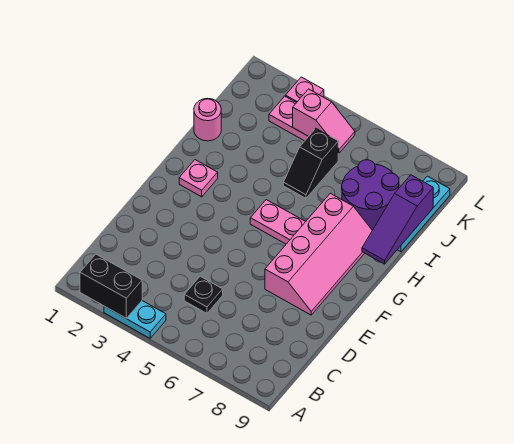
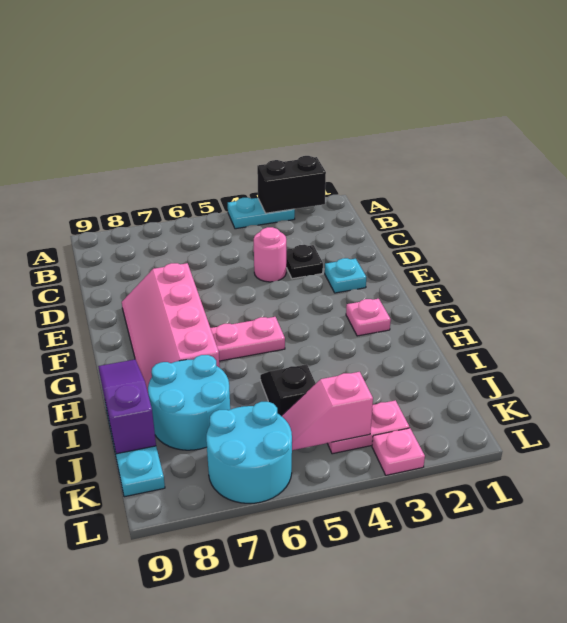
black 1x1 plate [184,276,223,313] -> black 1x1 plate moved to [286,245,323,279]
none -> cyan 1x1 plate [325,258,366,293]
pink 1x1 round brick [194,98,221,141] -> pink 1x1 round brick moved to [254,227,286,282]
purple 2x2 round brick [342,160,399,230] -> cyan 2x2 round brick [148,355,230,450]
none -> cyan 2x2 round brick [206,402,292,503]

